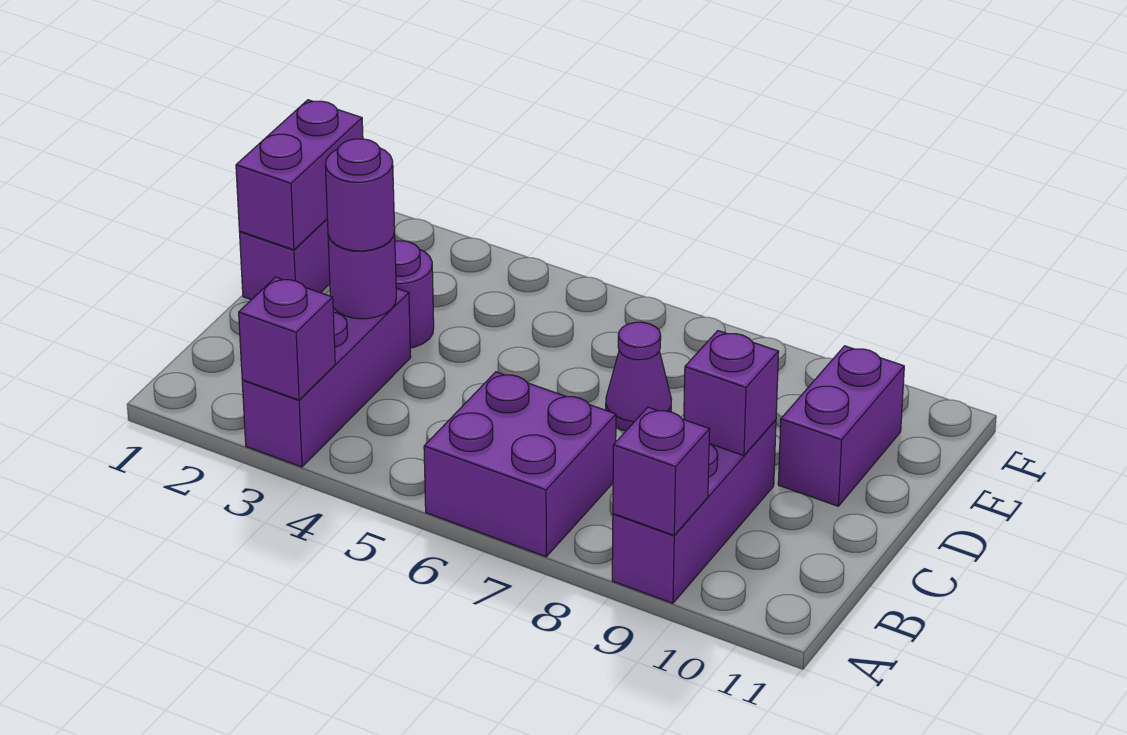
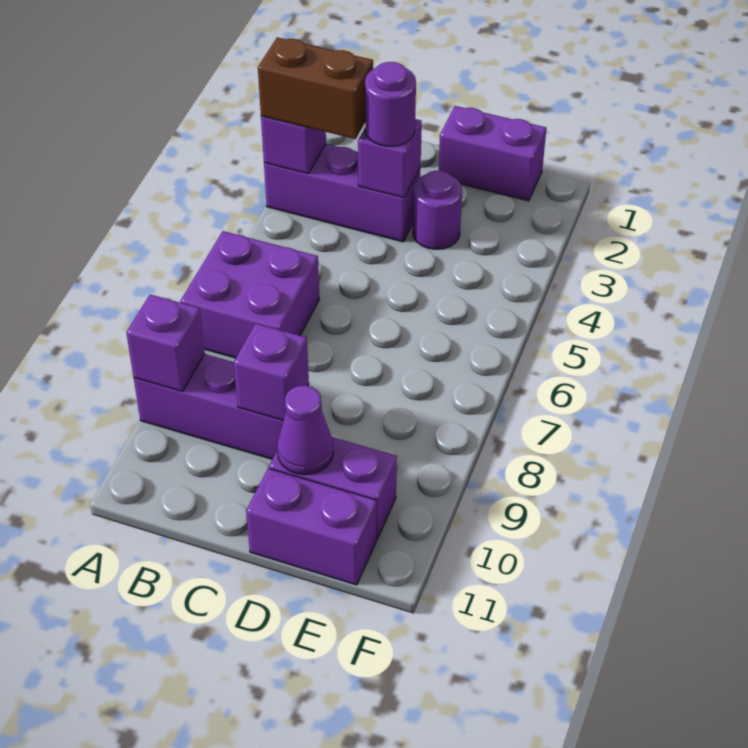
none -> brown 1x2 brick [258,37,373,139]
purple 1x1 round brick [328,230,396,319] -> purple 1x1 brick [358,119,422,198]
purple 1x2 brick [236,100,363,250] -> purple 1x2 brick moved to [246,468,376,585]
purple 1x1 cone [606,322,672,431] -> purple 1x1 cone moved to [277,386,334,475]

